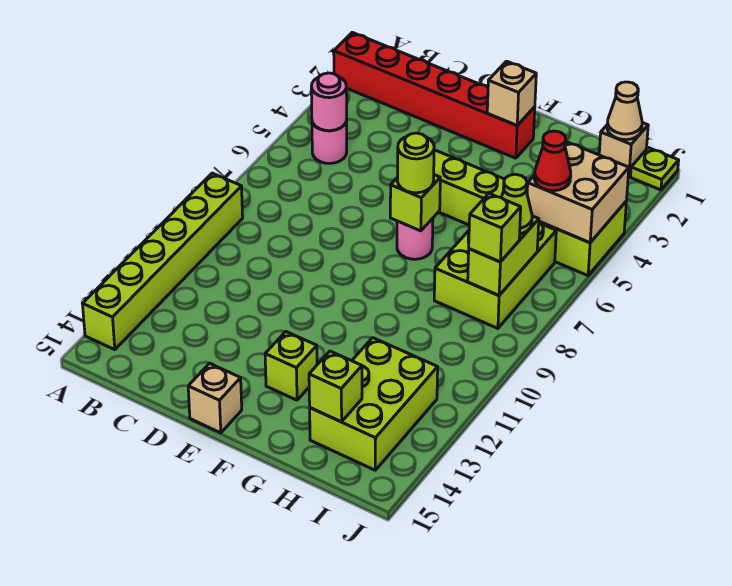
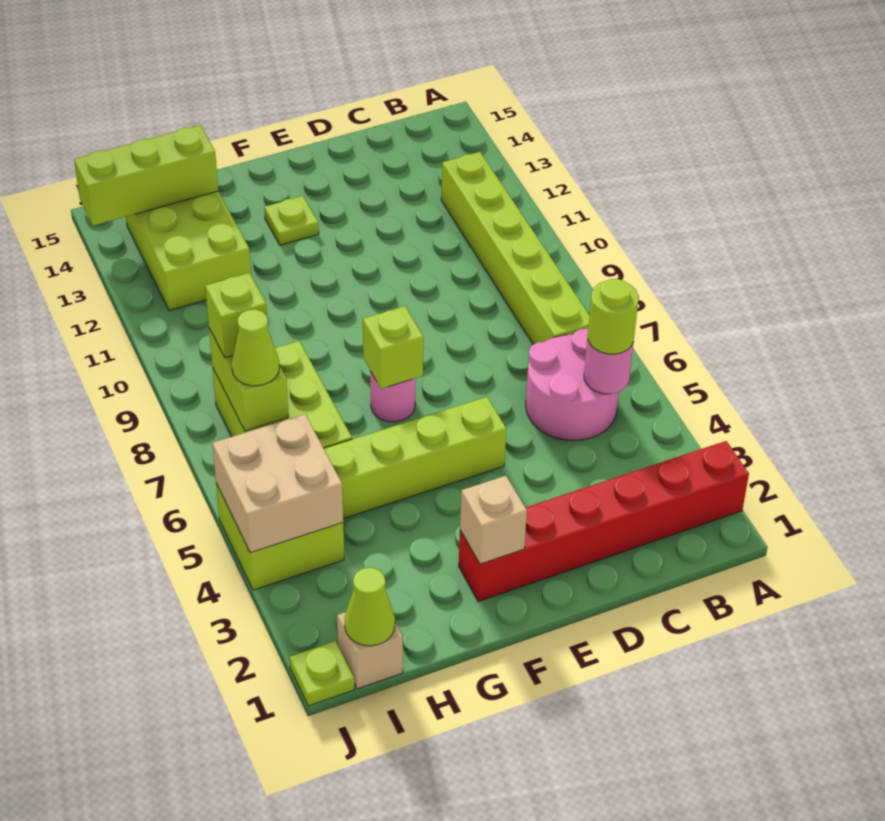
lime 1x6 brick [83,173,243,350] -> lime 1x6 brick moved to [441,152,590,345]
pink 1x1 round brick [312,120,347,164] -> pink 2x2 round brick [526,329,619,440]
tan 1x1 brick [188,363,242,433] -> none
lime 1x1 round brick [397,133,434,193] -> lime 1x1 round brick moved to [588,279,638,354]
lime 1x1 brick [265,332,317,400] -> lime 1x1 plate [264,196,319,245]
lime 1x1 brick [309,351,362,422] -> lime 1x3 brick [74,125,218,226]
tan 1x1 cone [607,82,642,140] -> lime 1x1 cone [345,568,395,646]
red 1x1 cone [535,131,571,191] -> none

